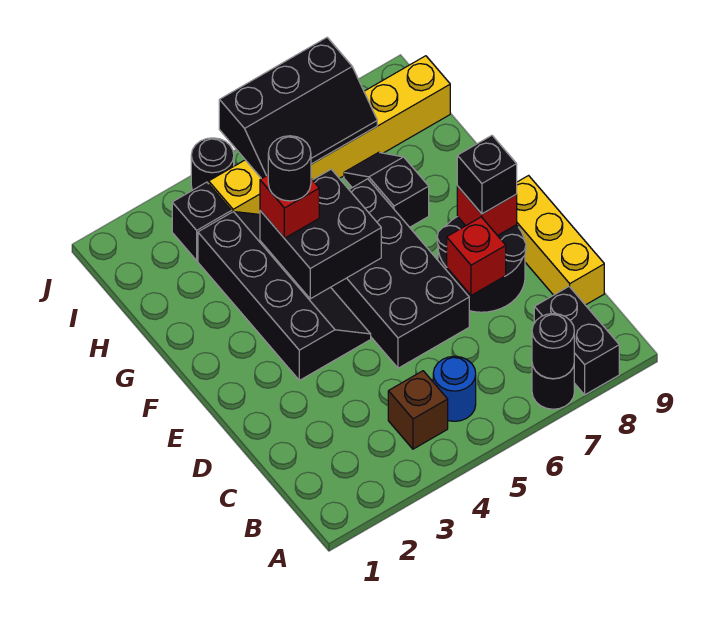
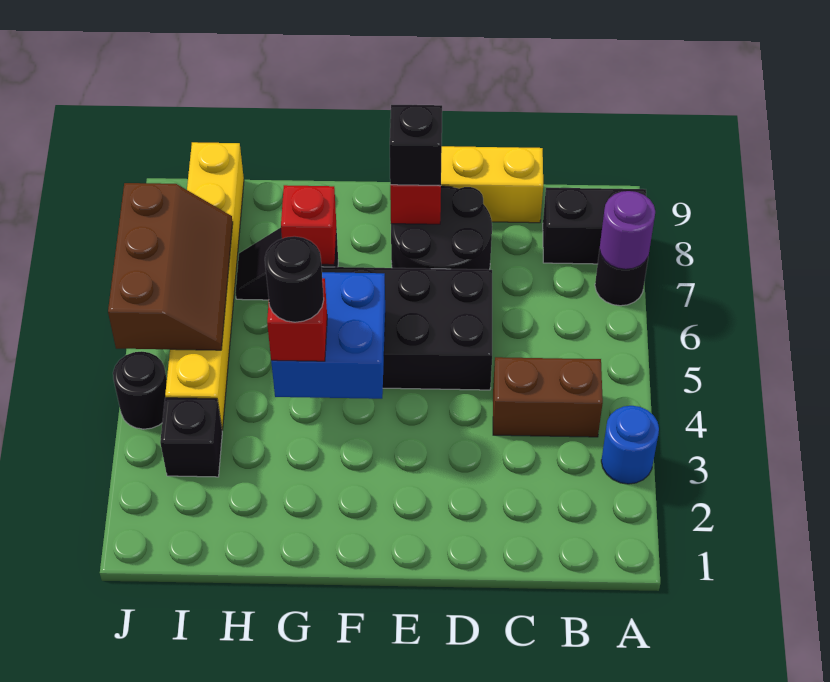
black 1x1 round brick [532,314,574,379] -> purple 1x1 round brick [599,191,655,269]
brown 1x1 brick [388,371,448,449] -> brown 1x2 brick [493,357,603,437]
blue 1x1 round brick [433,356,476,421] -> blue 1x1 round brick moved to [601,406,659,484]
red 1x1 brick [447,217,506,295] -> red 1x1 brick moved to [281,185,336,265]
black 2x4 slope [198,212,371,380] -> none
black 2x2 brick [260,169,381,299] -> blue 2x2 brick [271,272,385,399]
black 2x3 slope [219,38,377,179] -> brown 2x3 slope [108,183,233,350]

